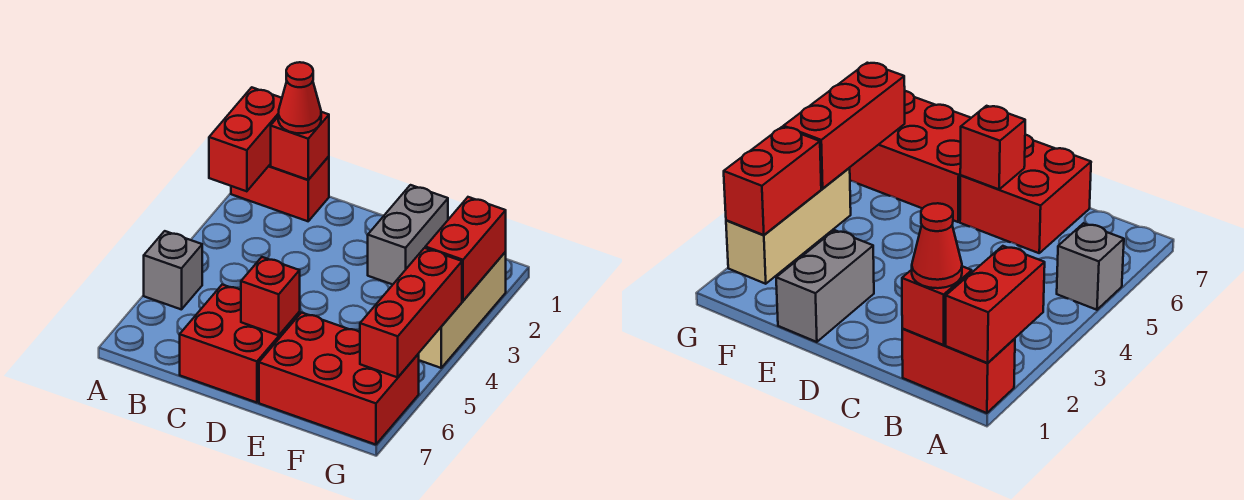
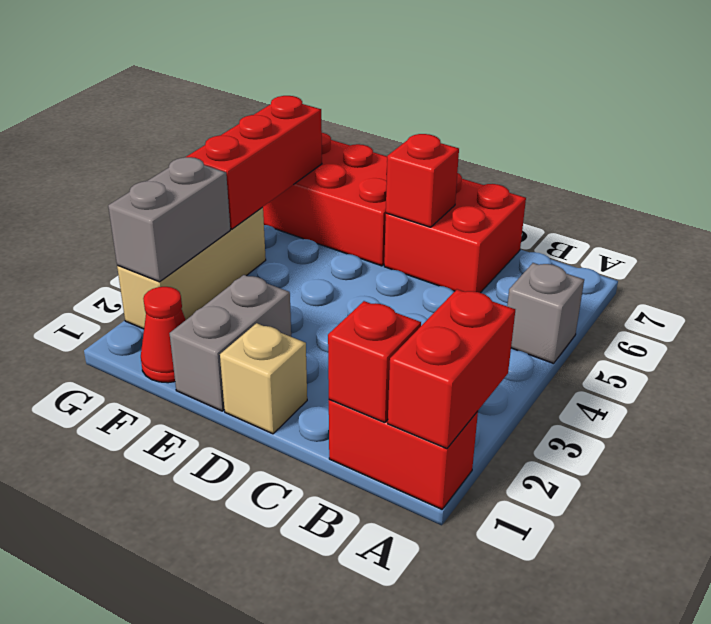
red 1x1 cone [278,62,321,133] -> red 1x1 cone moved to [141,287,185,383]
none -> tan 1x1 brick [220,323,307,434]
red 1x2 brick [425,197,506,301] -> grey 1x2 brick [108,157,230,282]

